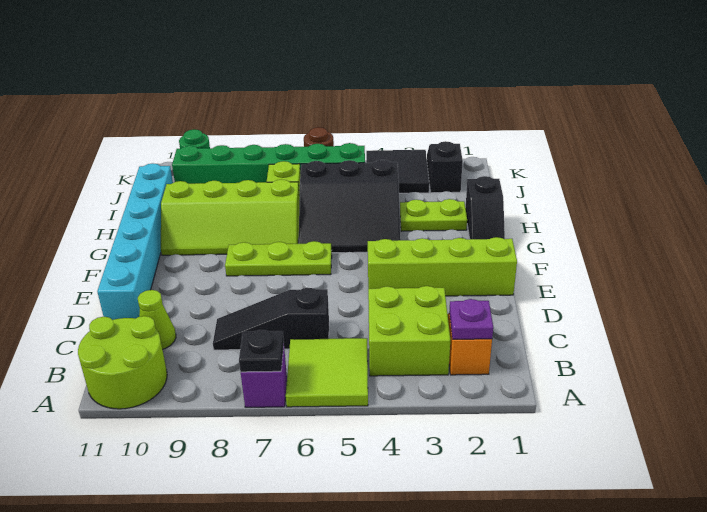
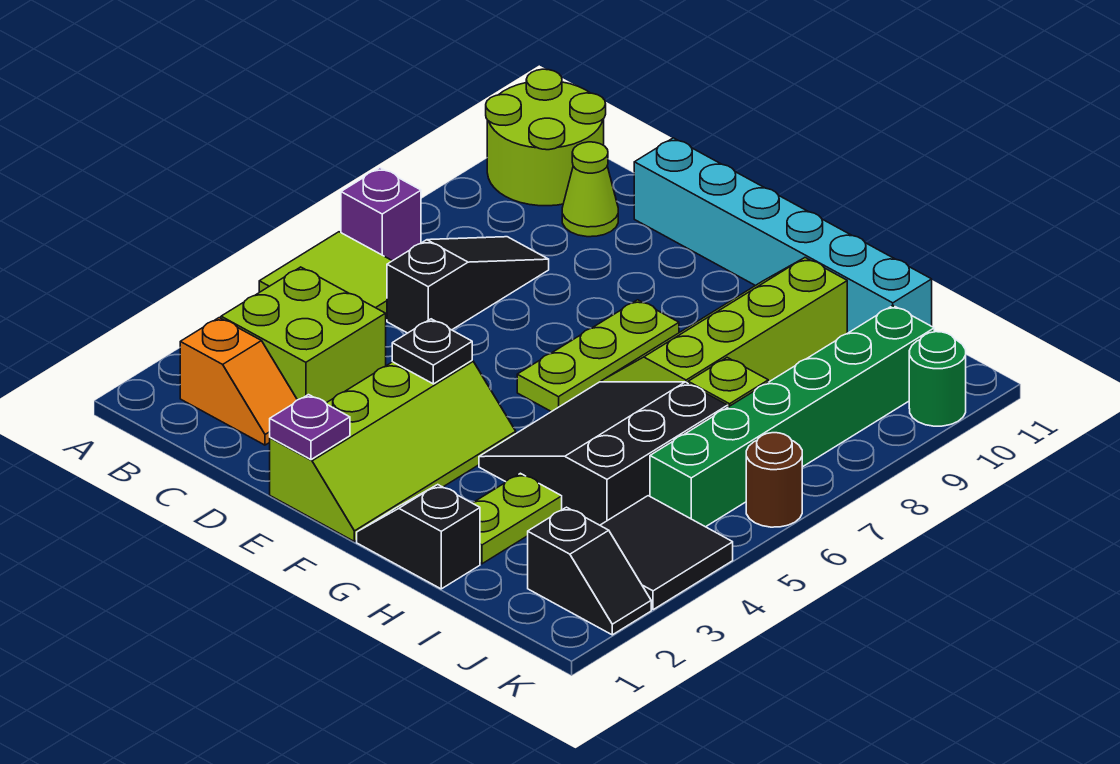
black 1x1 plate [239,330,284,372] -> black 1x1 plate moved to [392,319,472,384]
purple 1x1 plate [449,299,493,339] -> purple 1x1 plate moved to [270,395,350,460]

